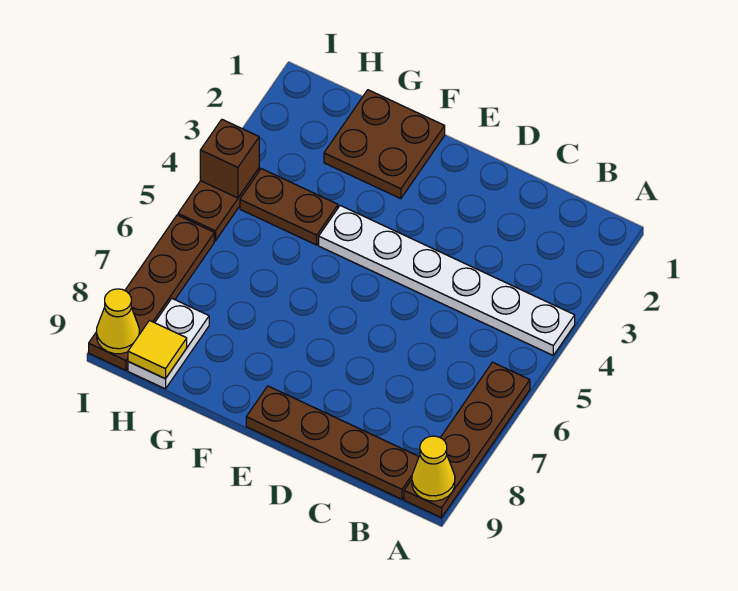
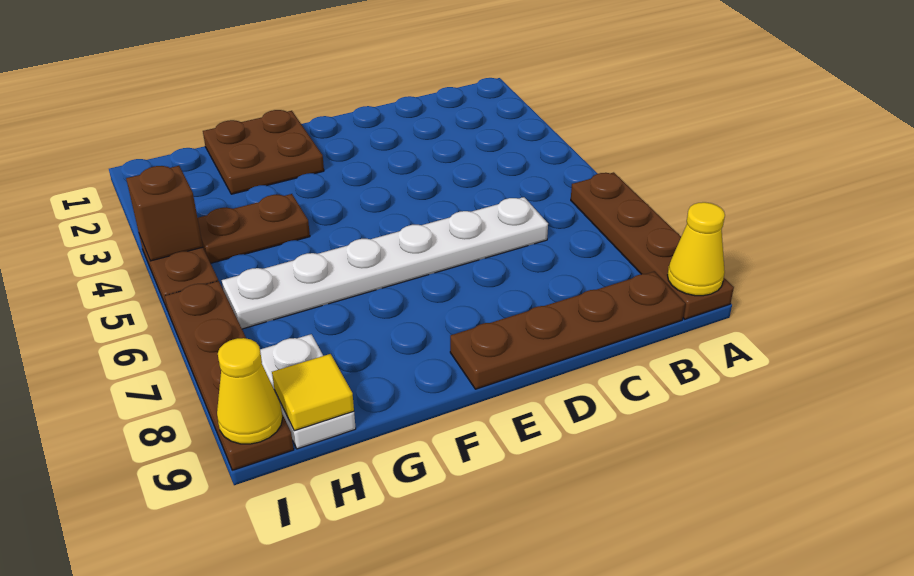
white 1x6 plate [319,206,575,355] -> white 1x6 plate moved to [222,197,548,329]

